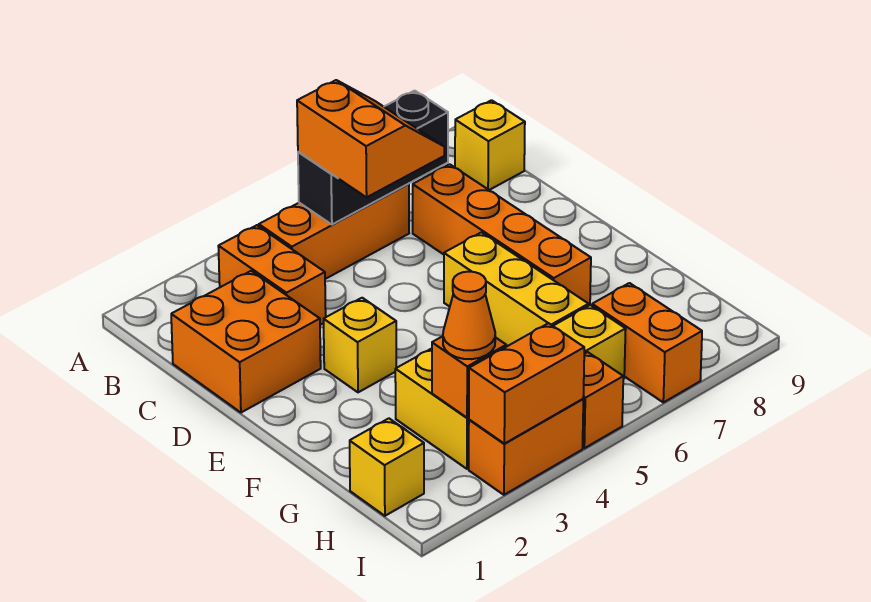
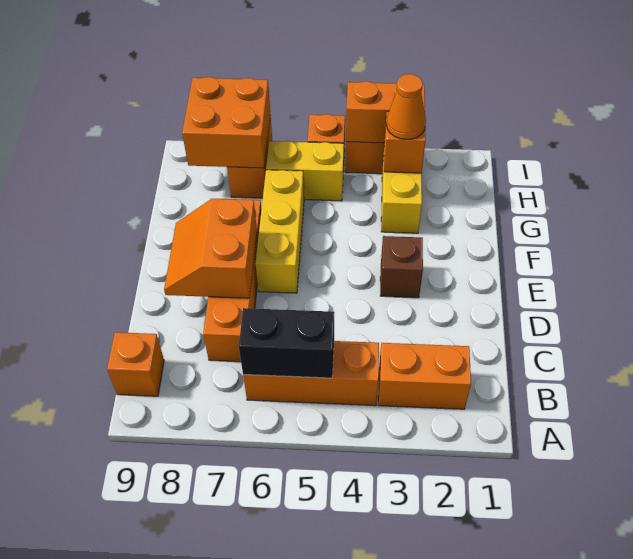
orange 1x2 brick [218,225,326,325] -> orange 1x2 brick turned to [378,343,471,409]
black 1x3 brick [298,91,448,225] -> black 1x2 brick [239,308,334,378]
orange 2x2 slope [297,80,444,197] -> orange 2x2 slope moved to [164,198,257,298]
yellow 1x1 brick [455,100,525,190] -> orange 1x1 brick [107,332,164,396]
orange 2x2 brick [171,271,321,413] -> orange 2x2 brick moved to [182,77,270,168]
yellow 1x1 brick [324,298,396,392] -> brown 1x1 brick [380,236,423,298]
yellow 1x1 brick [350,418,424,516] -> none

